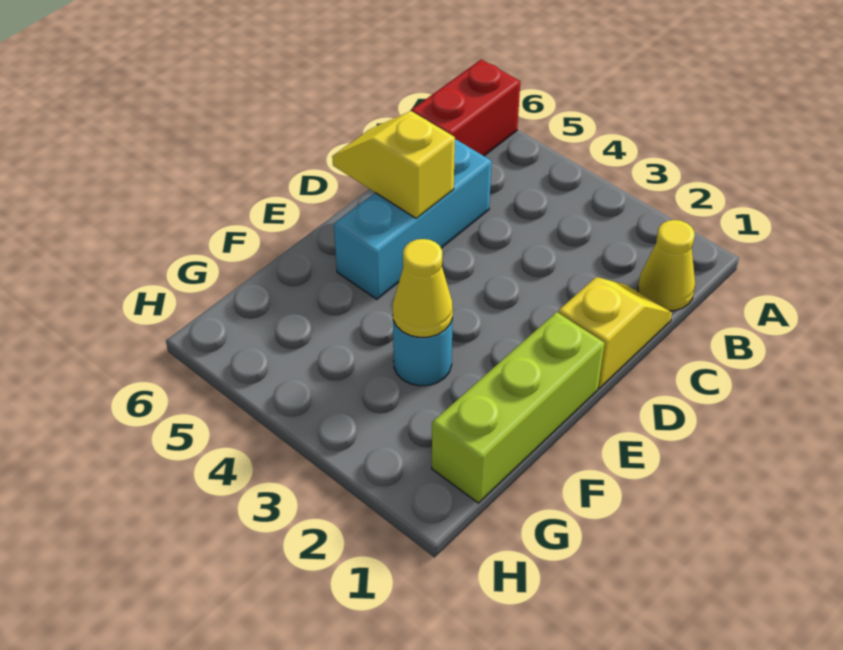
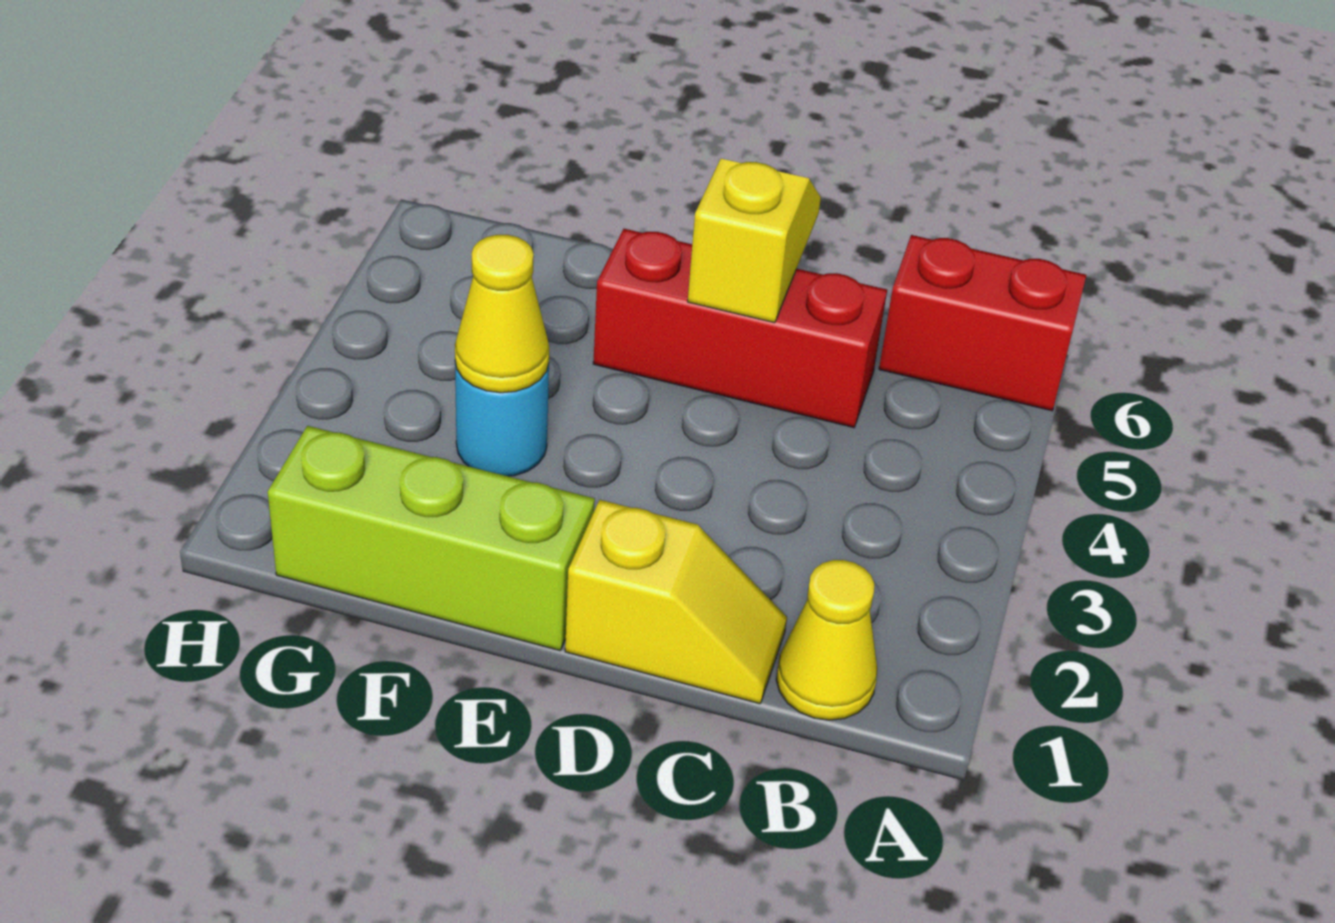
cyan 1x3 brick [334,139,492,299] -> red 1x3 brick [593,229,887,428]

